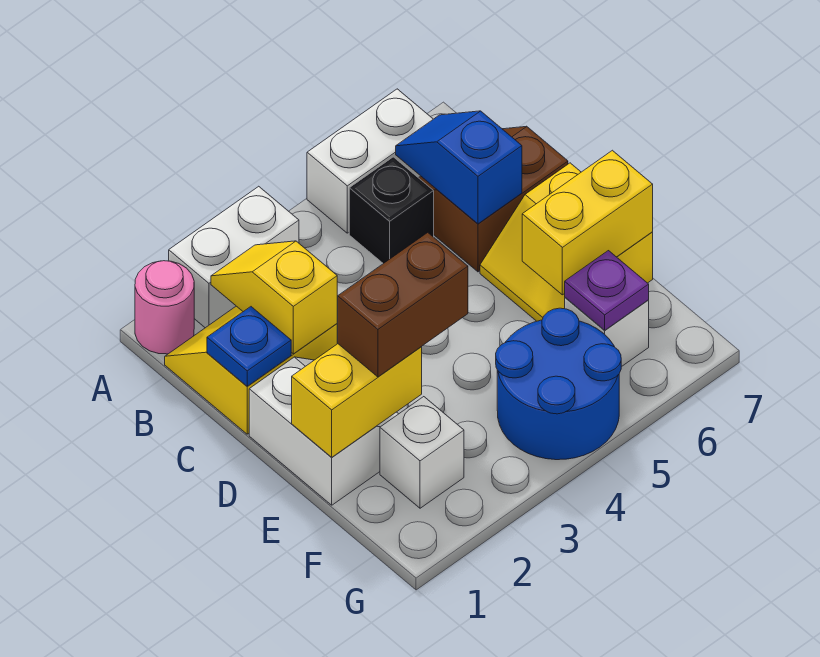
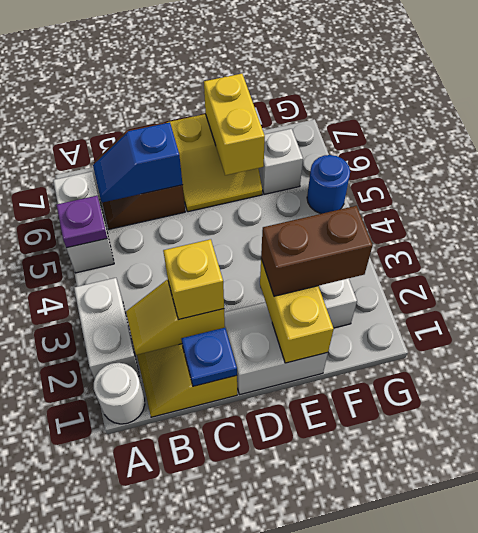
pink 1x1 round brick [135,261,194,354] -> white 1x1 round brick [94,363,145,424]
black 1x1 brick [349,157,434,264] -> none
none -> yellow 1x1 brick [163,239,224,319]
brown 1x2 brick [337,233,468,377] -> brown 1x2 brick turned to [261,206,373,296]
blue 2x2 round brick [496,308,621,460] -> blue 1x1 round brick [307,155,350,214]
purple 1x1 plate [565,251,649,330] -> purple 1x1 plate moved to [57,196,107,248]

